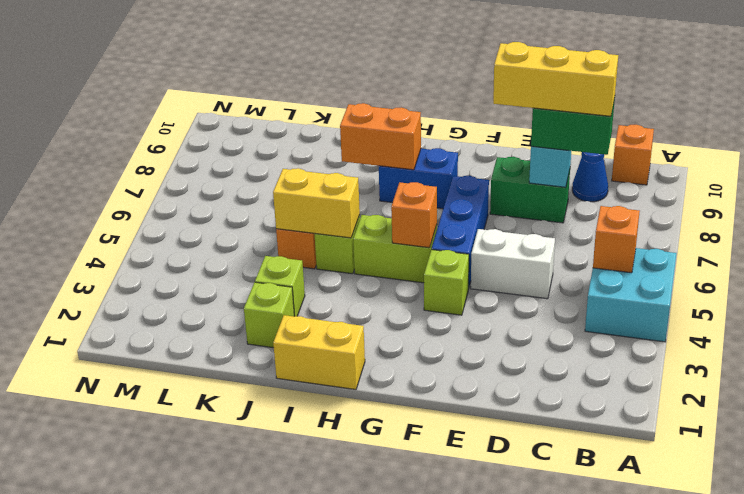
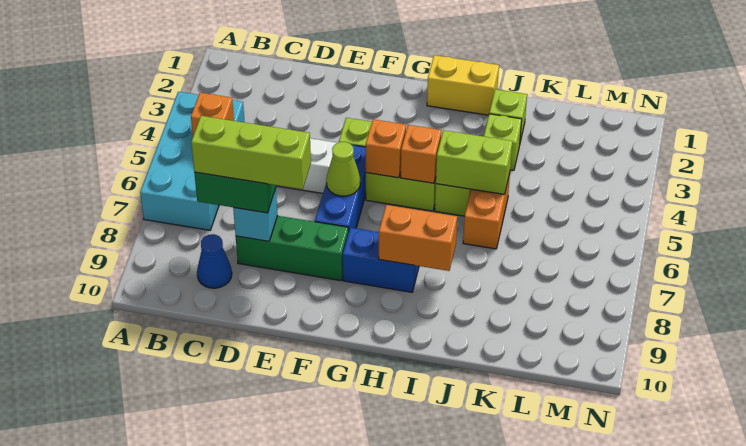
cyan 2x2 brick [585,248,677,342] -> cyan 2x4 brick [140,92,245,230]
orange 1x1 brick [612,125,654,185] -> orange 1x1 brick moved to [401,125,441,183]
yellow 1x3 brick [493,42,618,116] -> lime 1x3 brick [191,116,311,189]
green 1x2 brick [490,157,570,223] -> green 1x3 brick [236,216,349,281]
none -> lime 1x1 cone [326,142,360,196]
yellow 1x2 brick [273,168,360,238] -> lime 1x2 brick [436,130,512,194]

